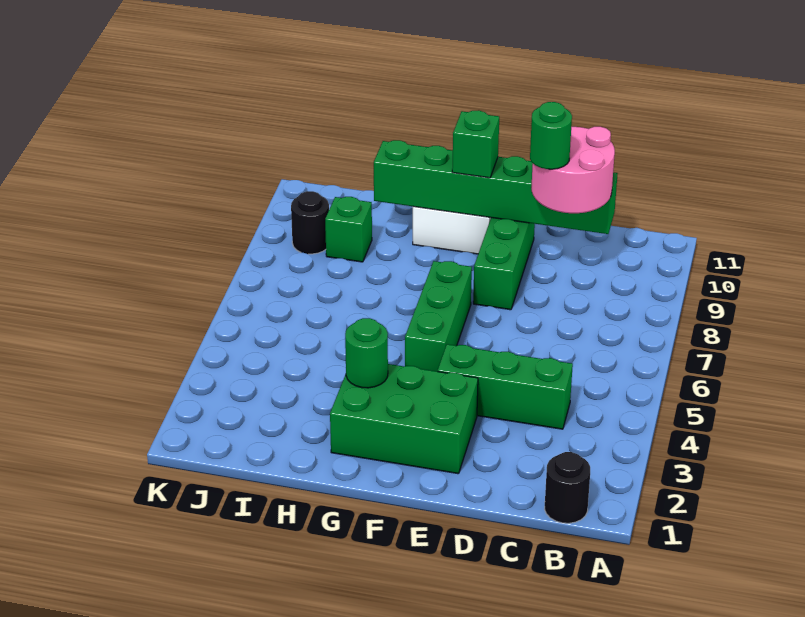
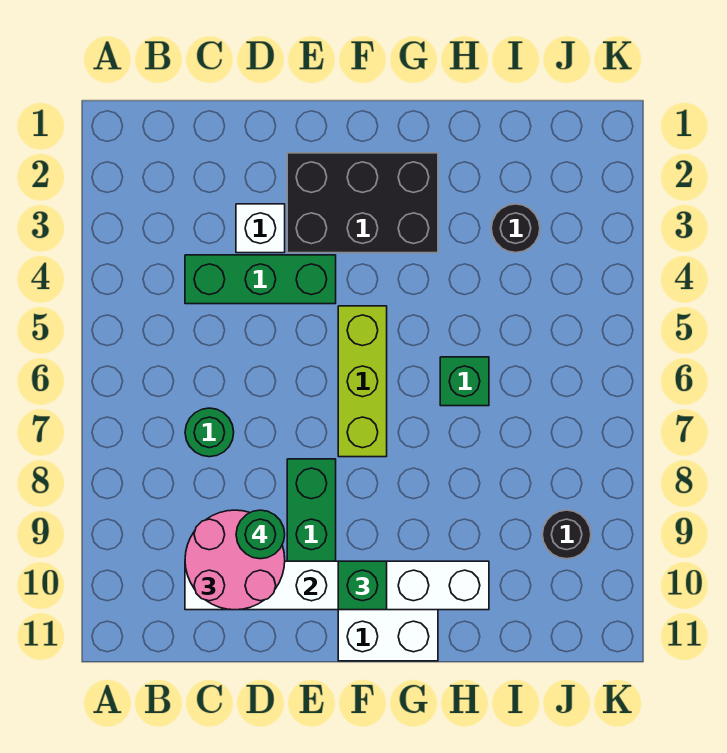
black 1x1 round brick [545,452,590,523] -> black 1x1 round brick moved to [491,204,540,253]
green 1x6 brick [374,140,618,234] -> white 1x6 brick [185,561,489,610]
none -> white 1x1 brick [236,204,285,253]
green 2x3 brick [330,364,478,474] -> black 2x3 brick [287,153,438,253]
green 1x3 brick [405,261,472,372] -> lime 1x3 brick [338,306,387,457]
green 1x1 round brick [345,318,388,388] -> green 1x1 round brick moved to [185,408,234,457]
green 1x1 brick [325,197,372,262] -> green 1x1 brick moved to [440,357,489,406]

